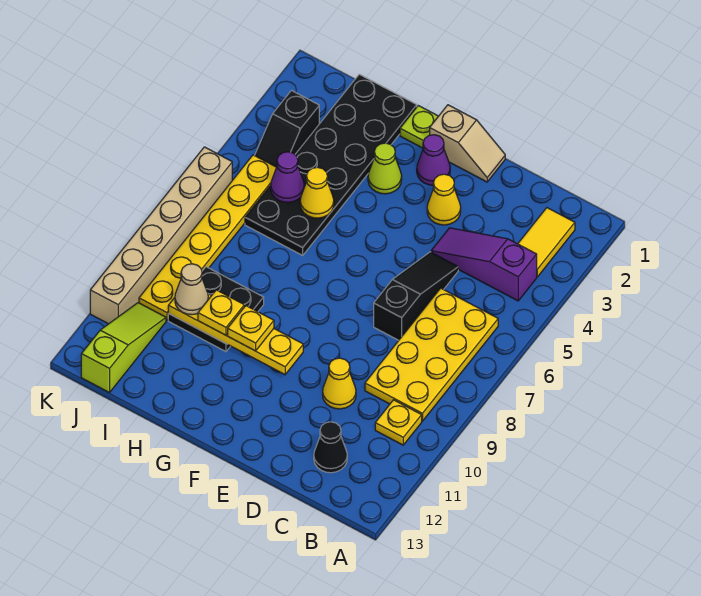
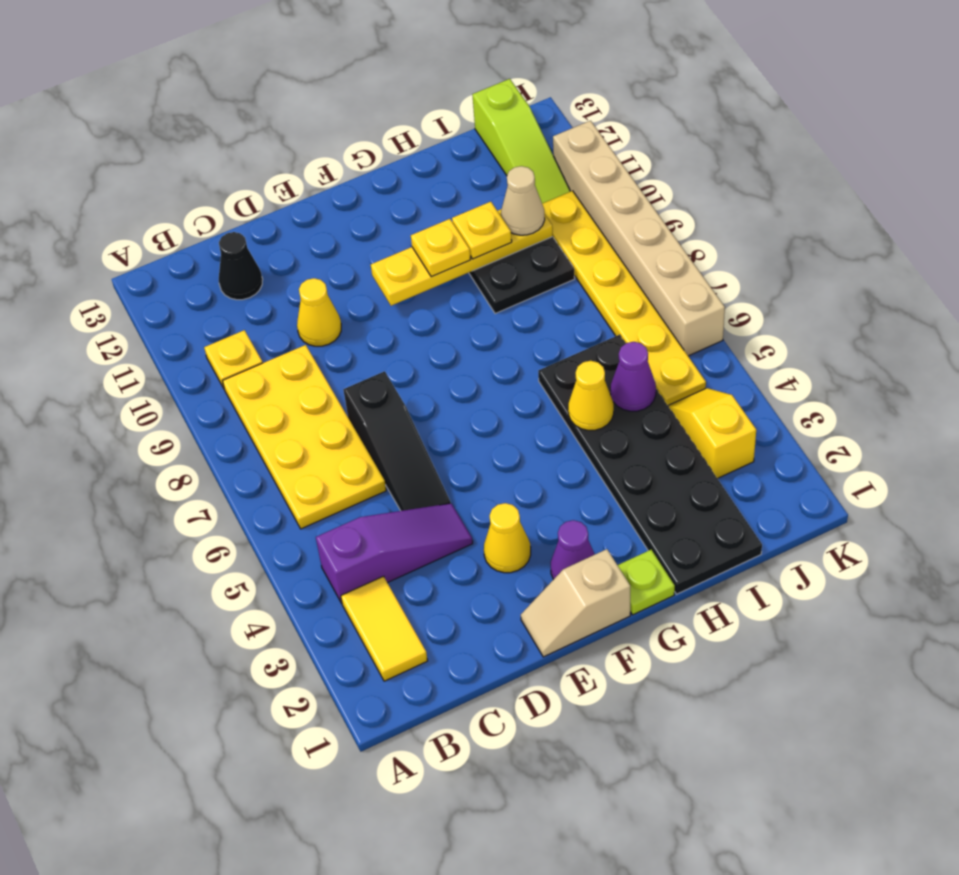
lime 1x1 cone [368,143,402,194] -> none
black 1x2 slope [255,91,319,167] -> yellow 1x2 slope [668,388,756,479]

